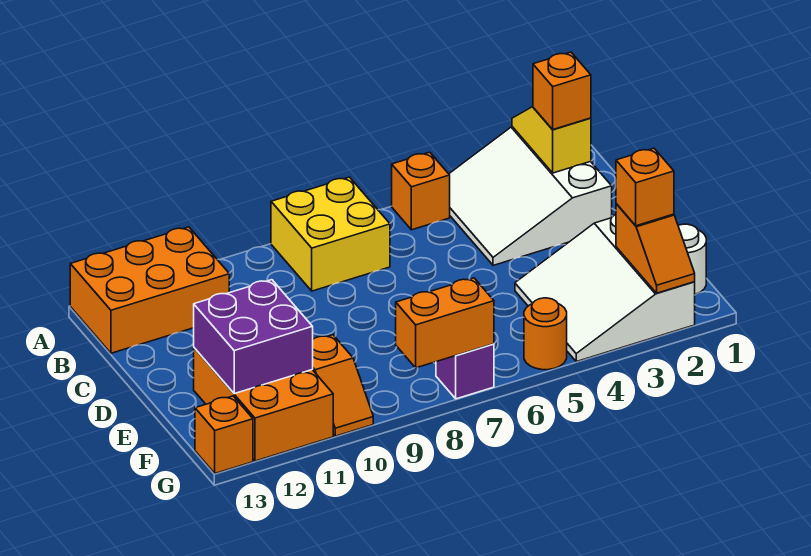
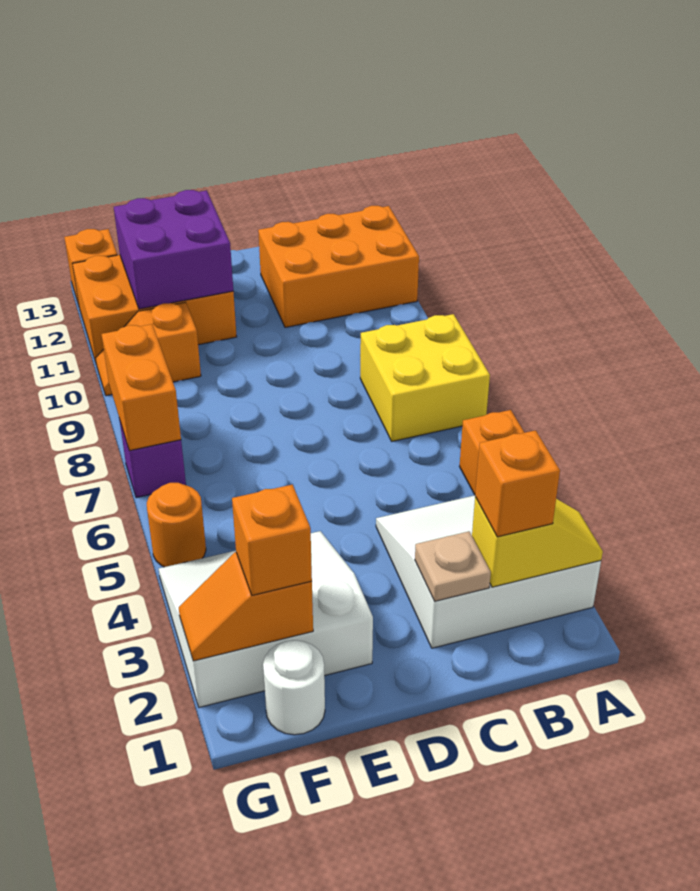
orange 2x3 brick [70,227,229,353] -> orange 2x3 brick turned to [258,206,419,327]
none -> tan 1x1 plate [415,531,491,601]

